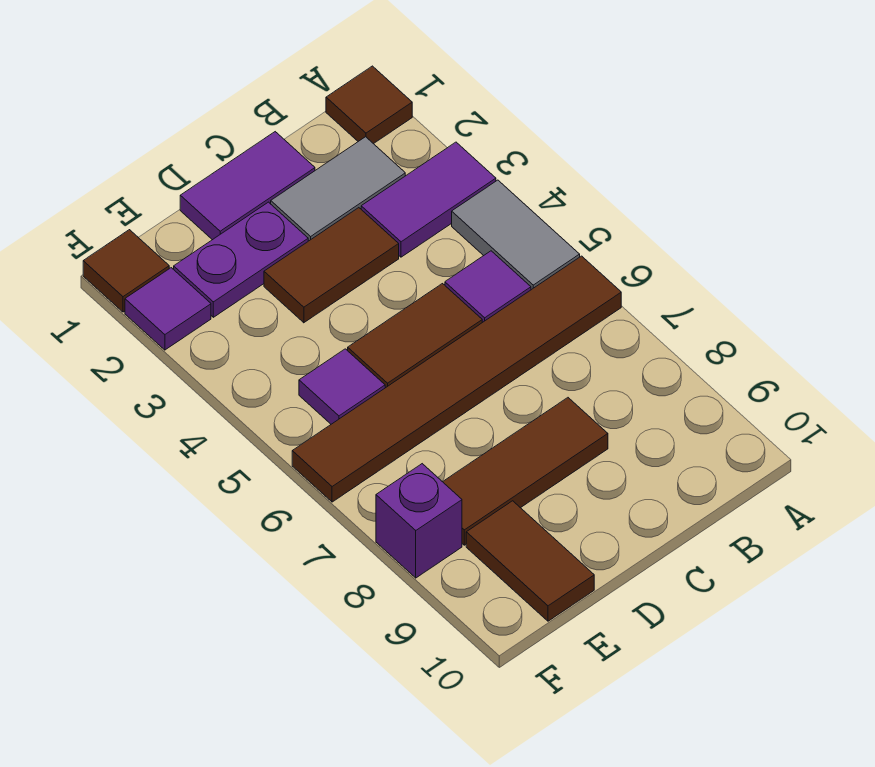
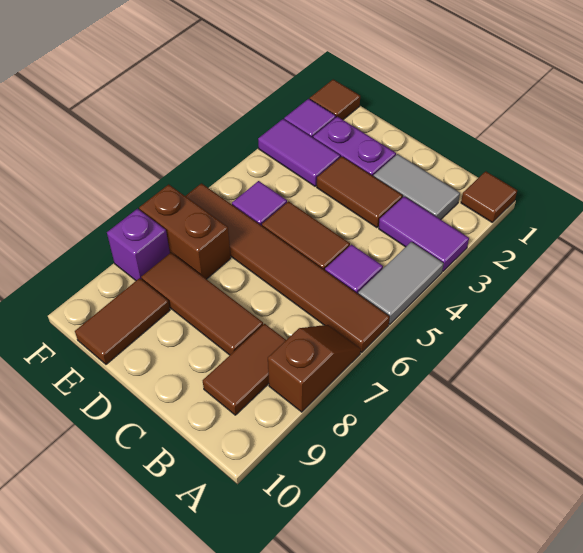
none -> brown 1x2 slope [268,325,361,412]
none -> brown 1x2 tile [203,324,286,415]
purple 1x2 tile [180,132,315,240] -> purple 1x2 tile moved to [258,119,340,186]
none -> brown 1x2 brick [139,184,231,279]

